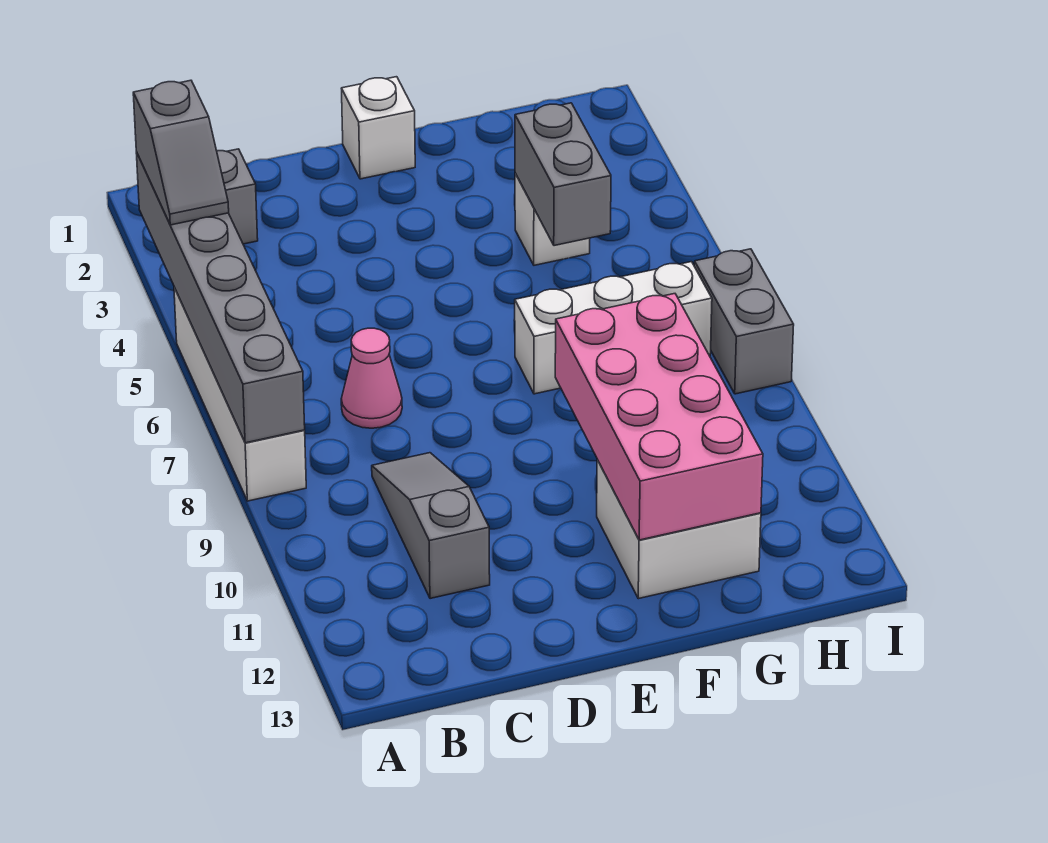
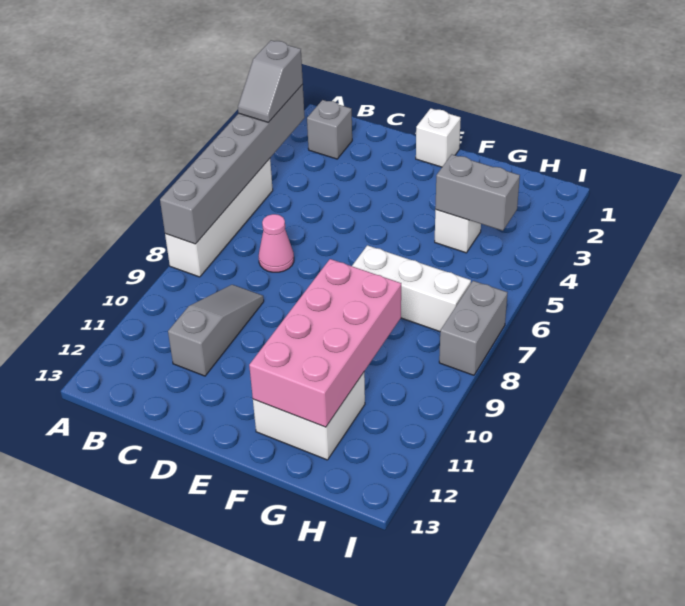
grey 1x2 brick [515,103,611,246] -> grey 1x2 brick turned to [435,155,520,231]

